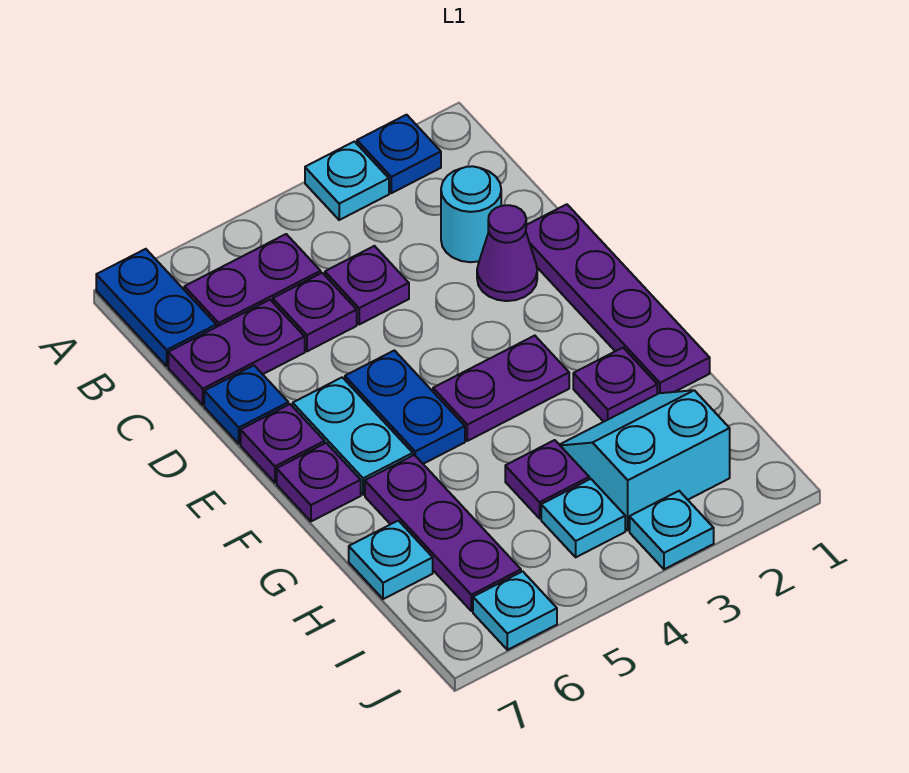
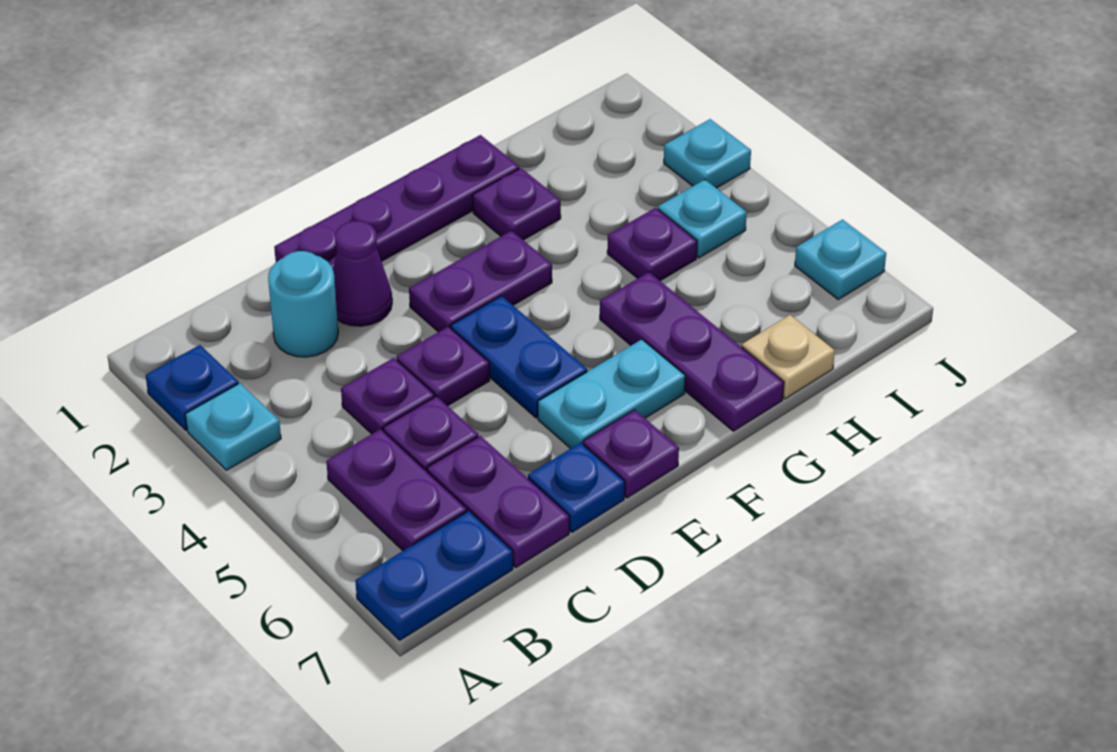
blue 1x2 plate [345,350,465,464] -> blue 1x2 plate turned to [451,296,587,418]
purple 1x2 plate [433,336,569,441] -> purple 1x2 plate turned to [409,231,552,332]
purple 1x1 plate [277,443,361,521] -> purple 1x1 plate moved to [396,327,490,406]
purple 1x3 plate [365,455,521,611] -> purple 1x3 plate turned to [600,272,784,431]
cyan 2x2 slope [560,390,730,530] -> none
cyan 1x1 plate [349,521,433,599] -> tan 1x1 plate [742,315,835,399]

